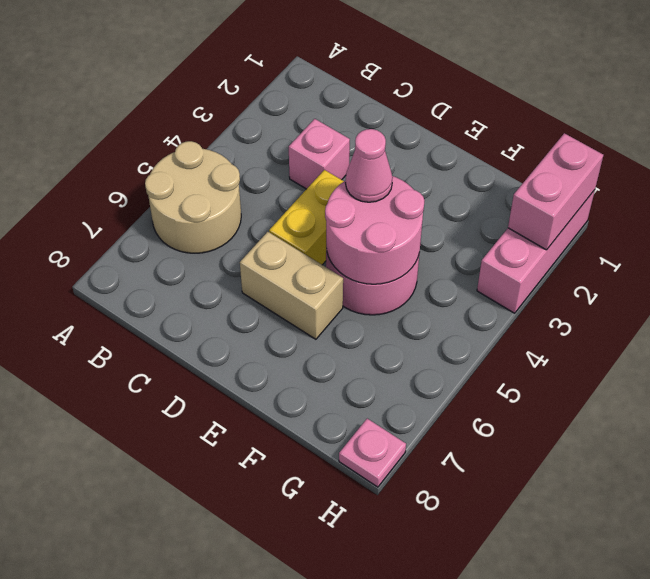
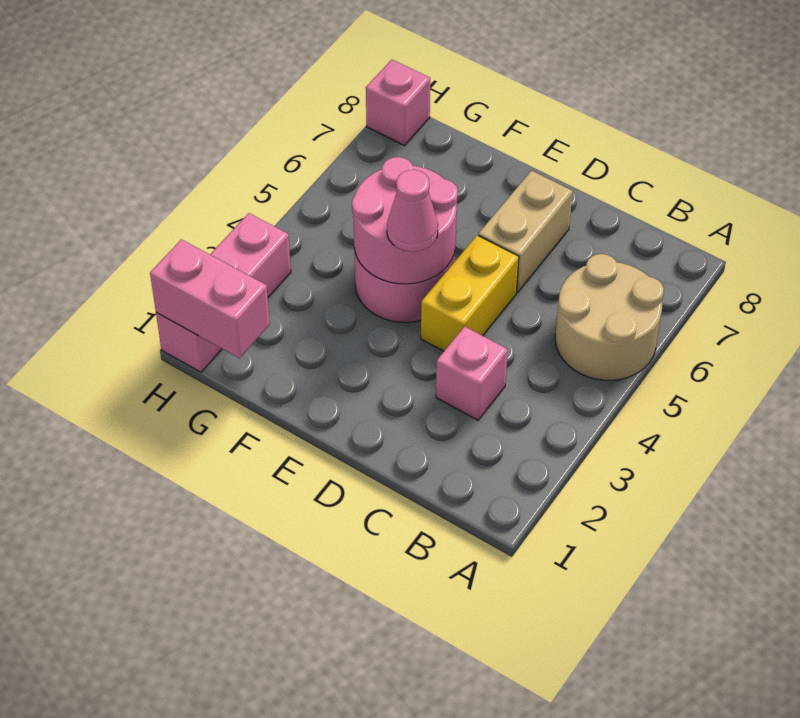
tan 1x2 brick [240,232,343,339] -> tan 1x2 brick turned to [478,171,573,293]
pink 1x2 brick [508,133,603,250] -> pink 1x2 brick turned to [150,239,270,358]
pink 1x1 plate [339,419,406,487] -> pink 1x1 brick [366,60,430,146]

